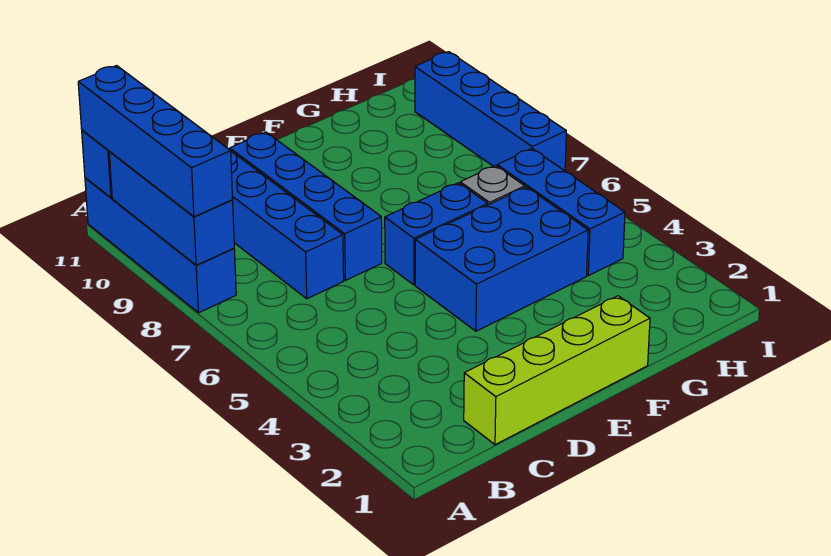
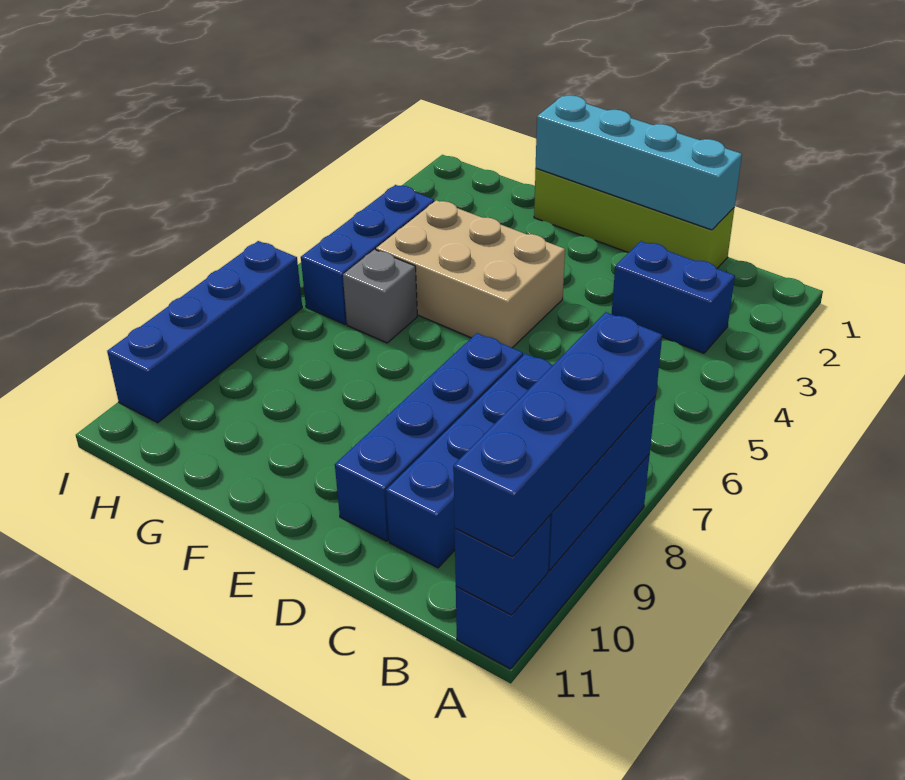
none -> cyan 1x4 brick [536,96,742,230]
blue 2x3 brick [415,187,588,331] -> tan 2x3 brick [376,200,565,348]
blue 1x2 brick [385,183,488,285] -> blue 1x2 brick moved to [612,241,735,353]

